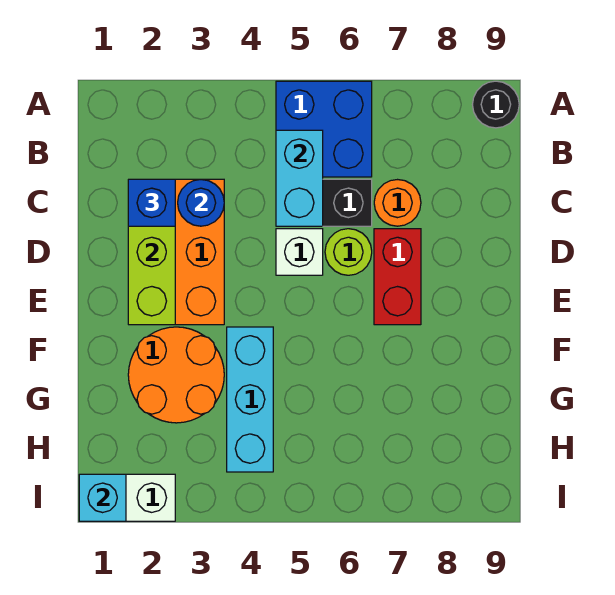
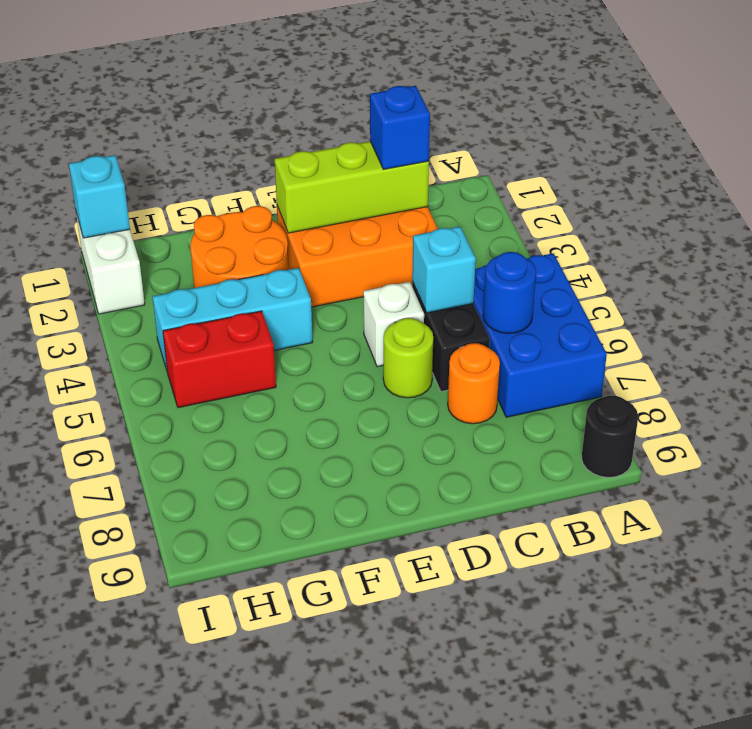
blue 2x2 brick [276,81,372,177] -> blue 2x3 brick [473,253,607,417]
cyan 1x2 brick [276,130,323,226] -> cyan 1x1 brick [412,227,476,313]
blue 1x1 round brick [178,179,224,226] -> blue 1x1 round brick moved to [483,252,536,334]
red 1x2 brick [374,229,421,325] -> red 1x2 brick moved to [163,311,276,408]

